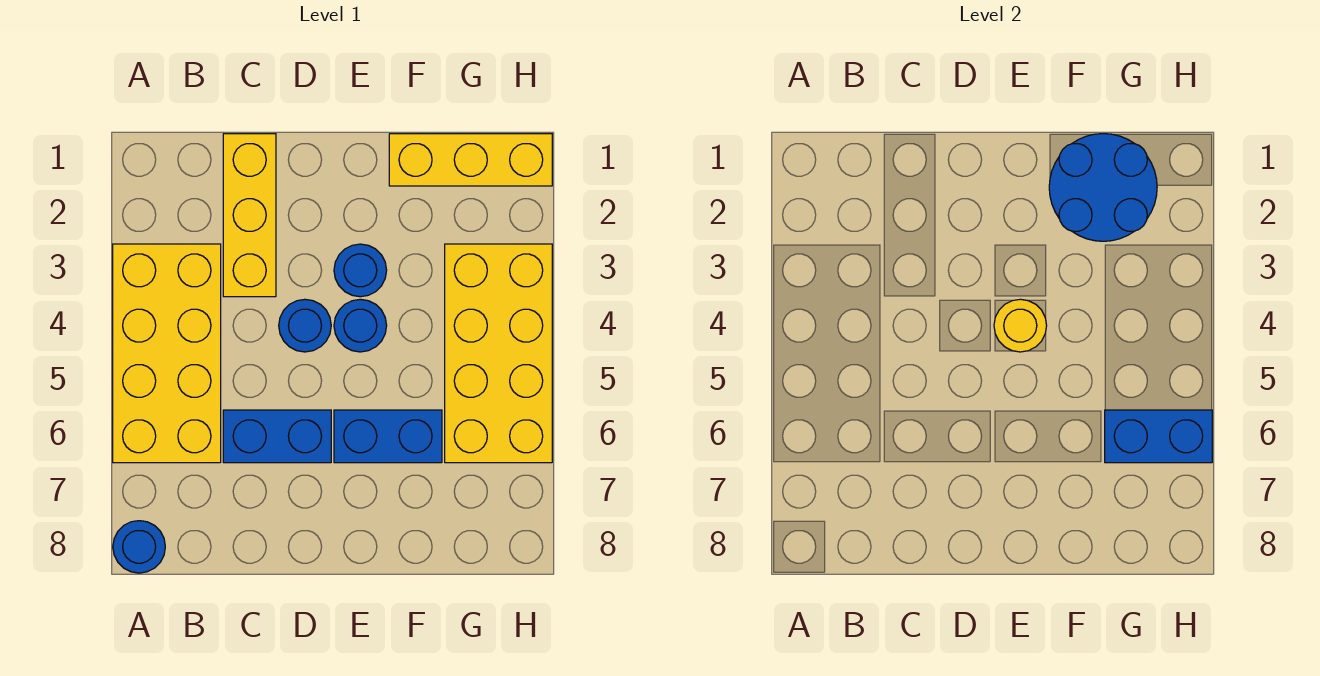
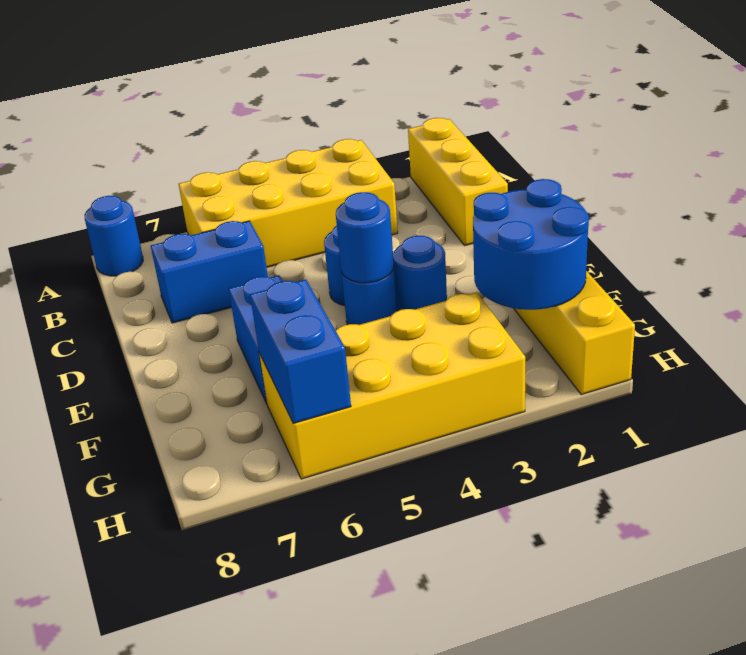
yellow 1x3 brick [223,134,276,297] -> yellow 1x3 brick turned to [408,118,508,246]
blue 1x2 brick [223,410,331,463] -> blue 1x2 brick turned to [151,221,268,323]
yellow 1x1 round brick [994,299,1047,352] -> blue 1x1 round brick [336,192,394,283]

